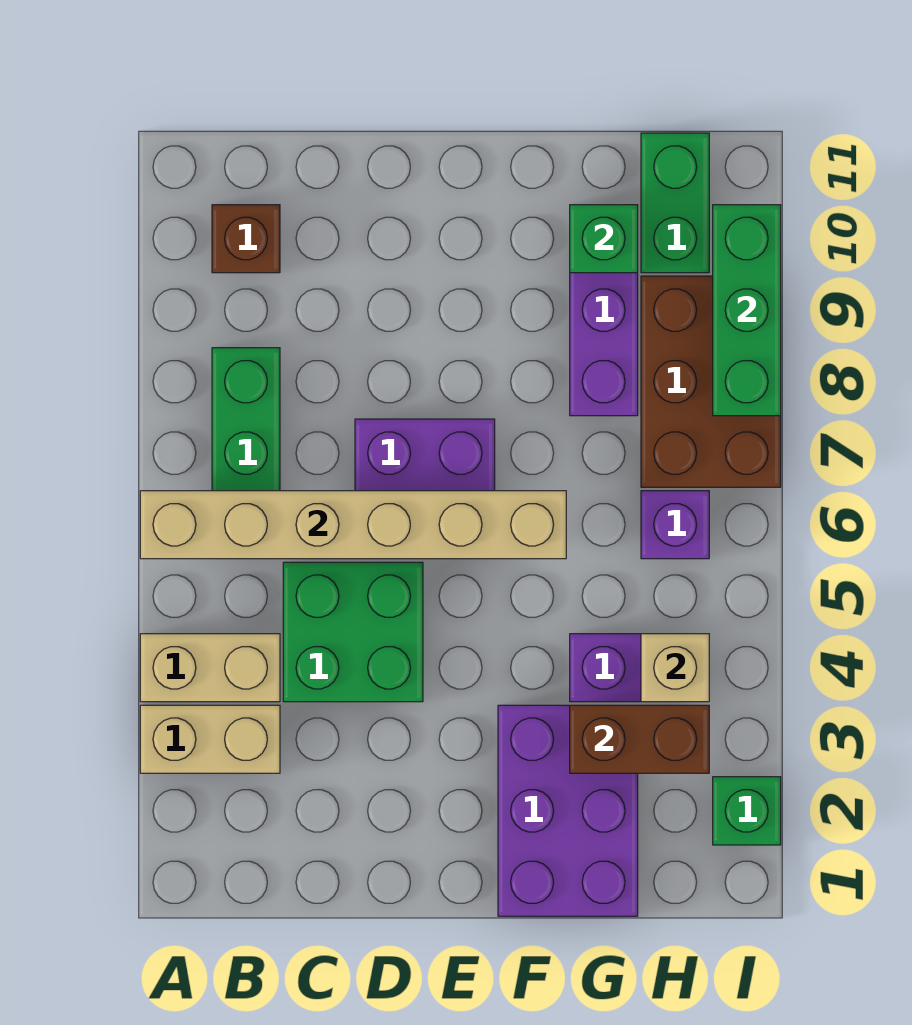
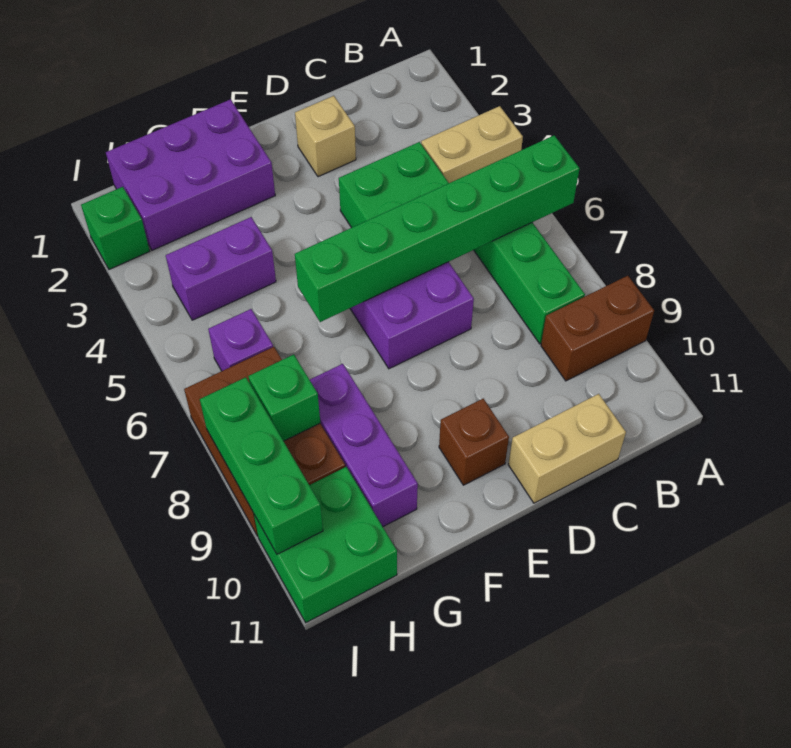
tan 1x2 brick [140,705,280,773] -> tan 1x2 brick moved to [508,394,626,503]
tan 1x6 brick [140,491,566,559] -> green 1x6 brick [295,136,580,322]
brown 1x1 brick [212,205,280,273] -> brown 1x1 brick moved to [439,399,509,485]
purple 2x3 brick [498,705,638,916] -> purple 2x3 brick turned to [106,99,275,250]
brown 1x2 brick [570,705,709,773] -> brown 1x2 brick moved to [541,276,654,381]
green 1x1 brick [570,205,638,273] -> green 1x1 brick moved to [248,355,320,441]
tan 1x1 brick [641,634,709,702] -> tan 1x1 brick moved to [295,96,356,177]
green 1x2 brick [641,133,709,273] -> green 2x2 brick [254,467,397,623]

